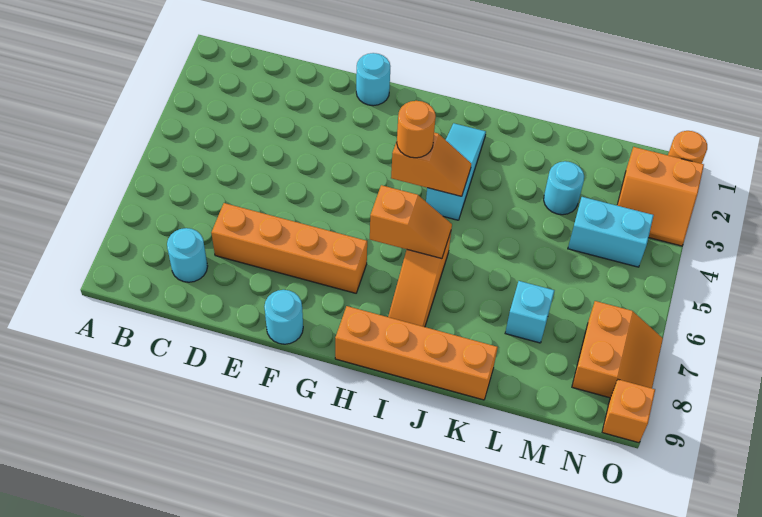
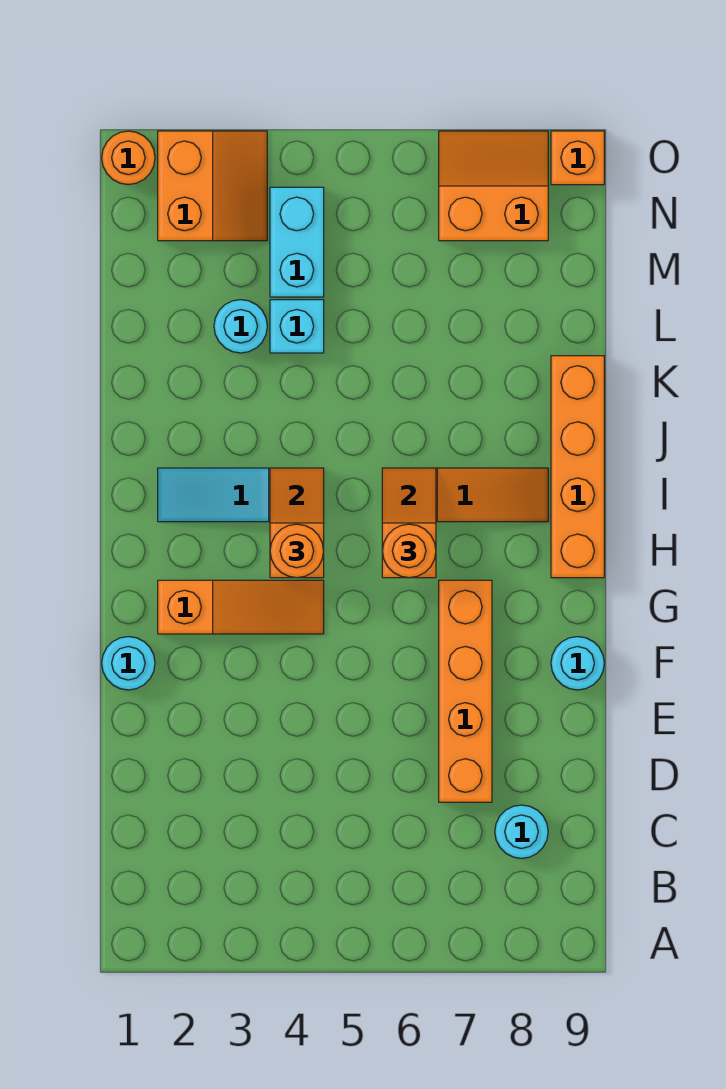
none -> orange 1x3 slope [158,580,324,634]
none -> orange 1x1 round brick [382,524,436,578]
cyan 1x1 brick [505,281,555,343] -> cyan 1x1 brick moved to [270,300,324,353]

